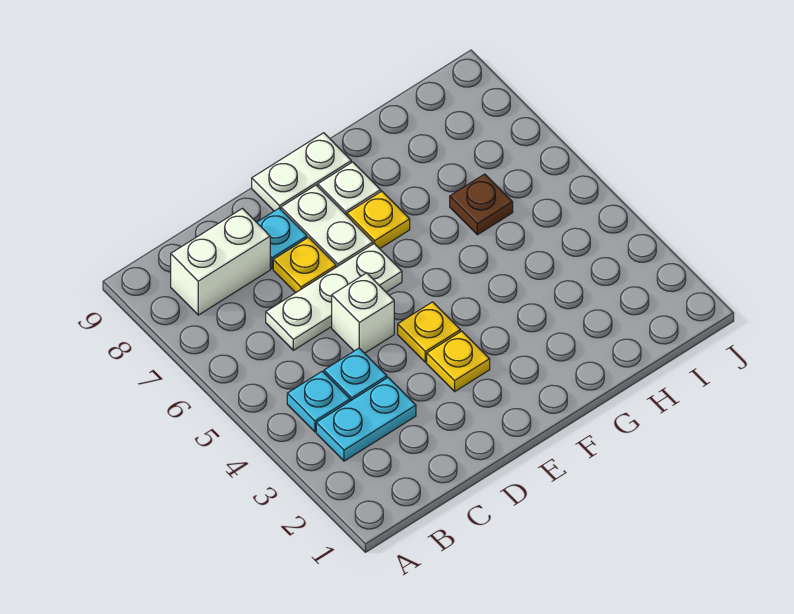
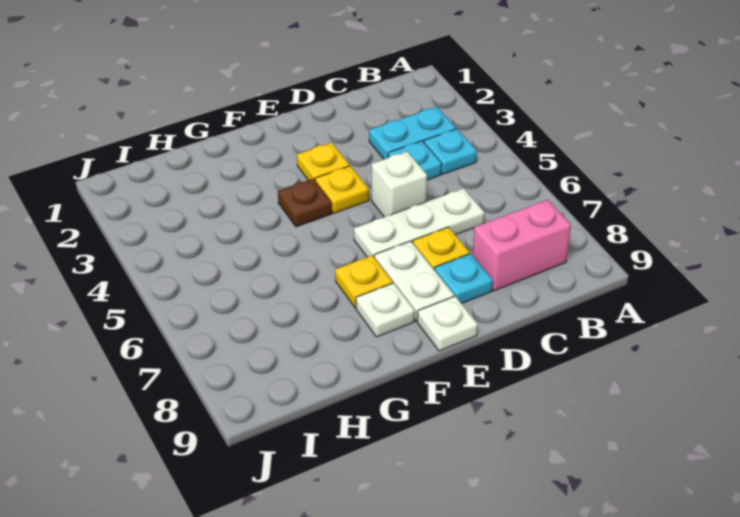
white 1x2 brick [171,209,270,315] -> pink 1x2 brick [473,200,571,291]
white 1x2 plate [252,133,351,211] -> white 1x1 plate [417,296,478,351]
brown 1x1 plate [450,174,513,235] -> brown 1x1 plate moved to [278,179,332,227]

